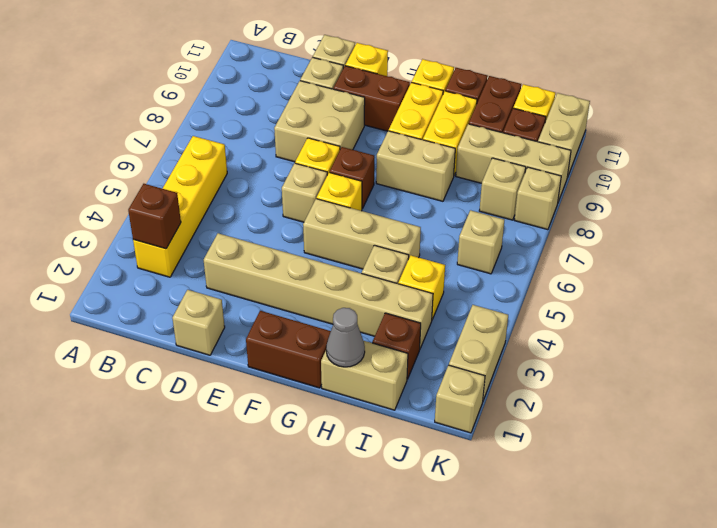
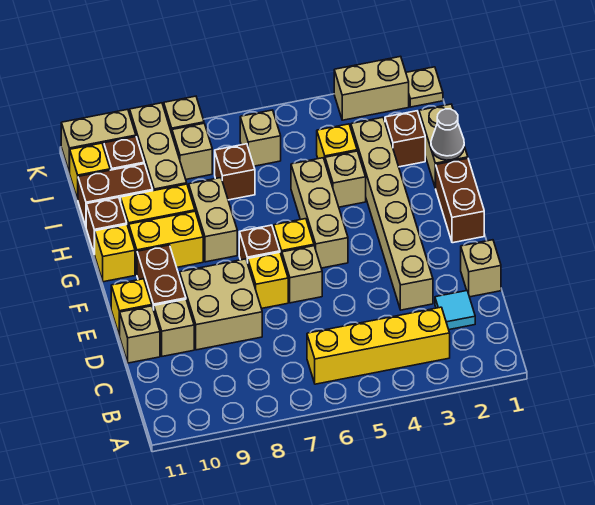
brown 1x1 brick [128,184,181,249] -> brown 1x1 brick moved to [215,144,255,200]
none -> cyan 1x1 tile [435,291,475,330]
tan 1x1 brick [435,365,485,433] -> tan 1x1 plate [406,67,443,107]

